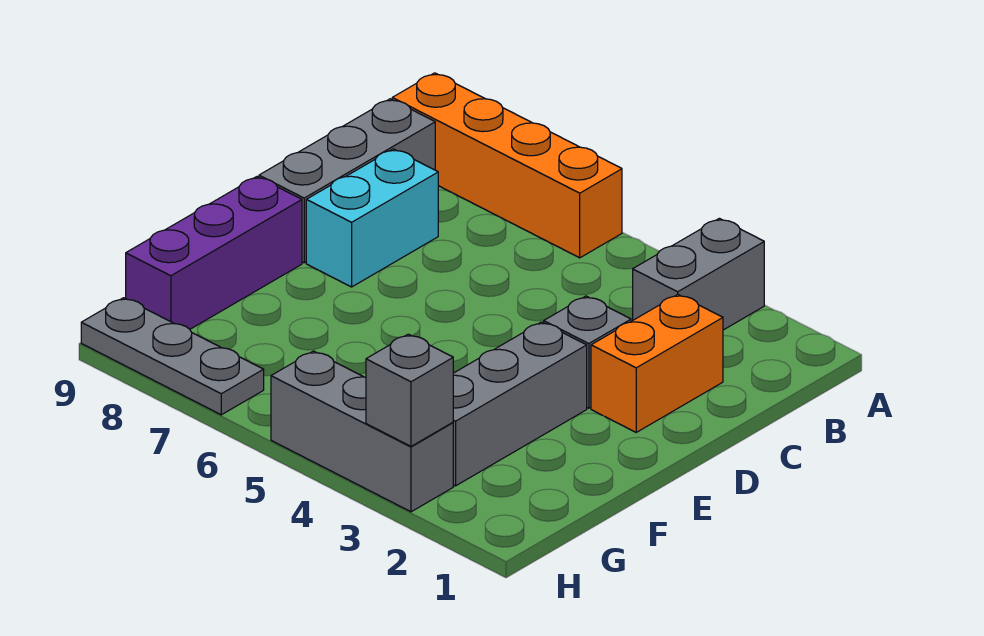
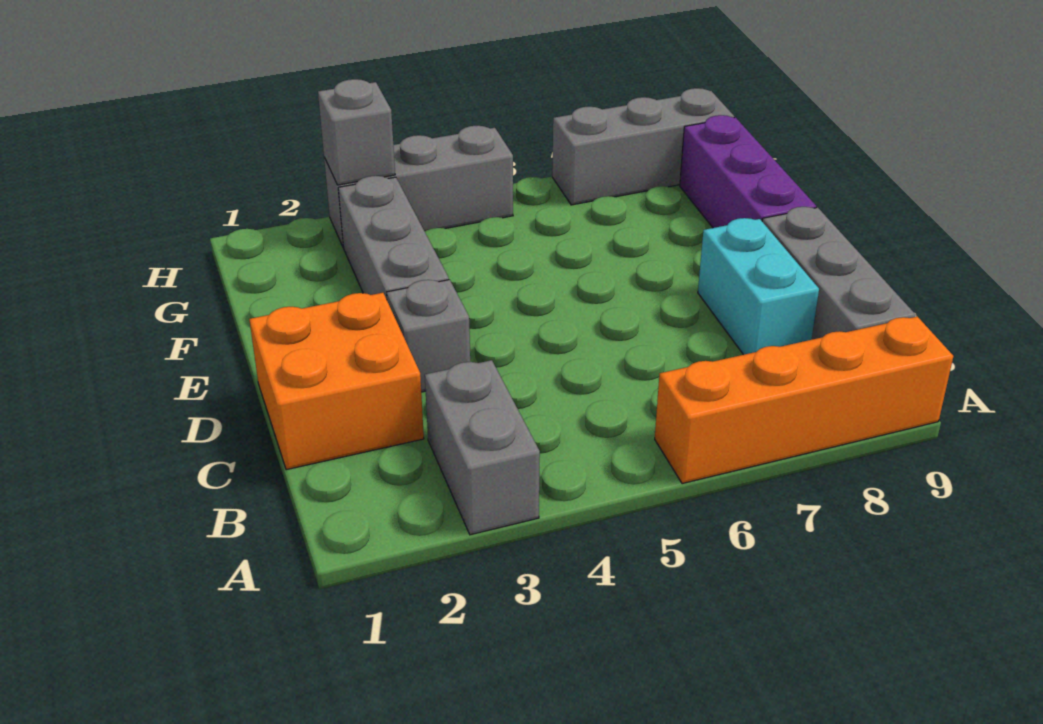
orange 1x2 brick [591,295,723,432] -> orange 2x2 brick [249,293,424,470]
grey 1x3 plate [81,298,264,415] -> grey 1x3 brick [552,88,734,205]

